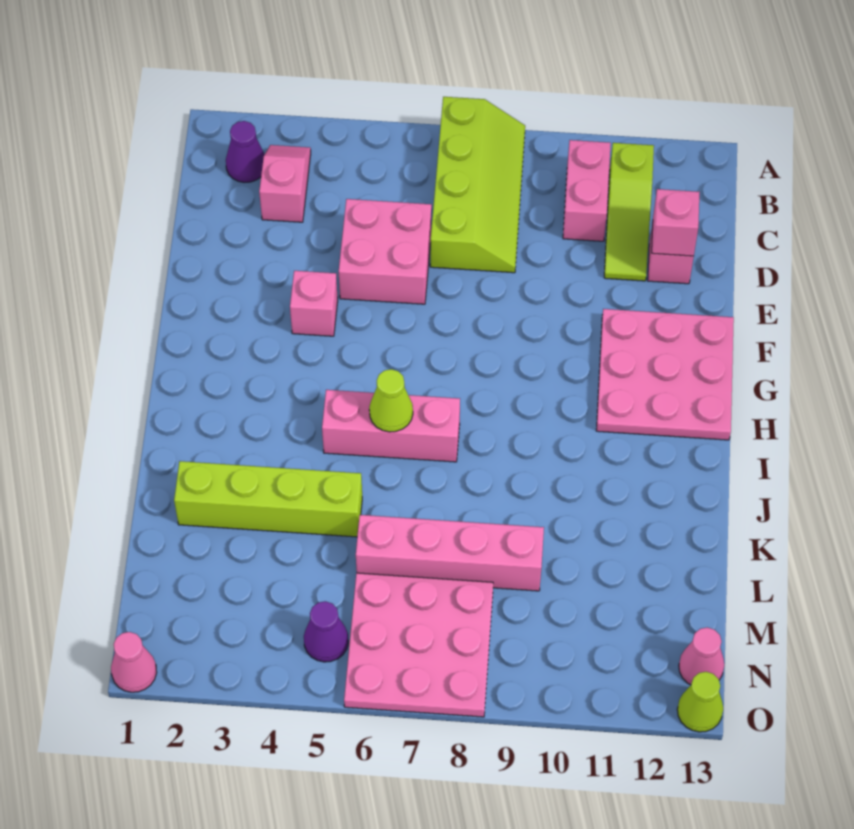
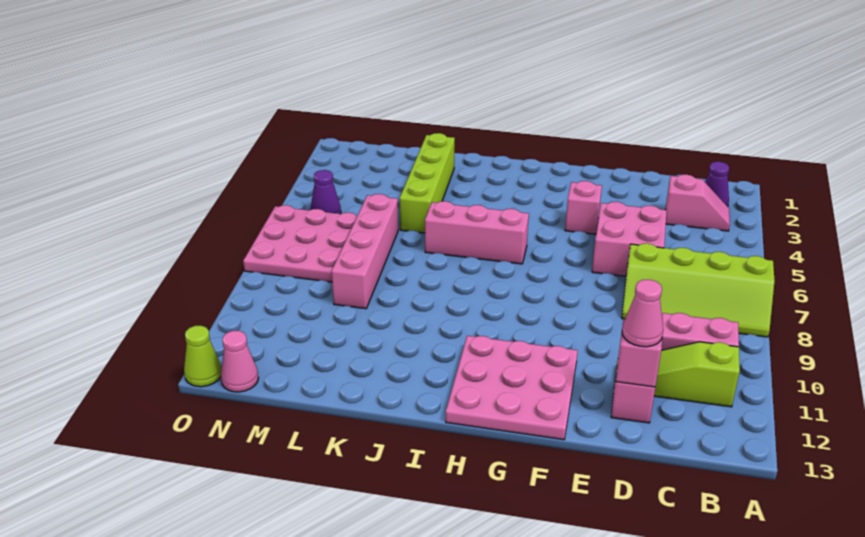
pink 1x3 brick [322,390,460,462] -> pink 1x3 brick turned to [425,201,529,264]
lime 1x1 cone [369,369,413,432] -> none
pink 1x1 cone [111,632,157,692] -> pink 1x1 cone moved to [622,280,663,347]

